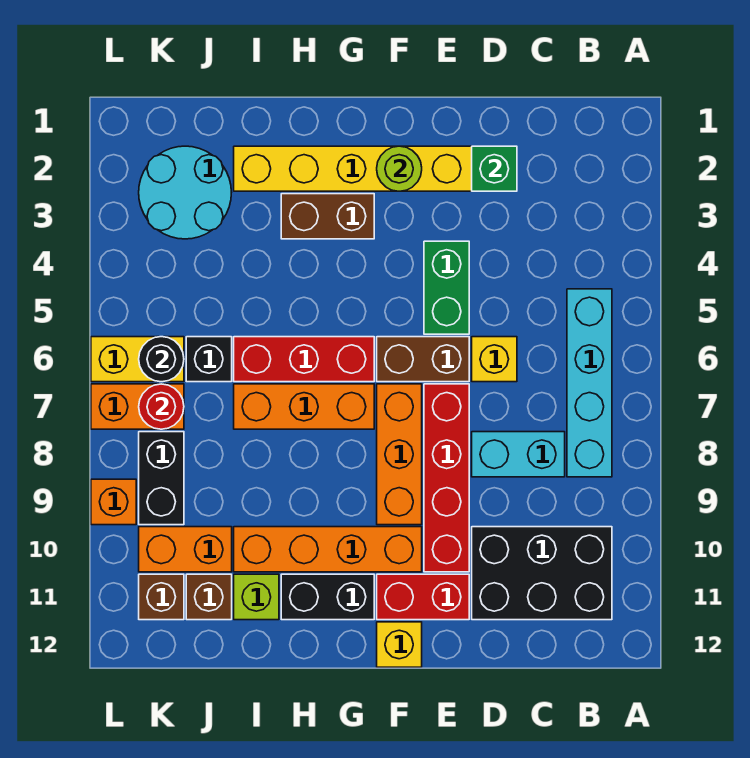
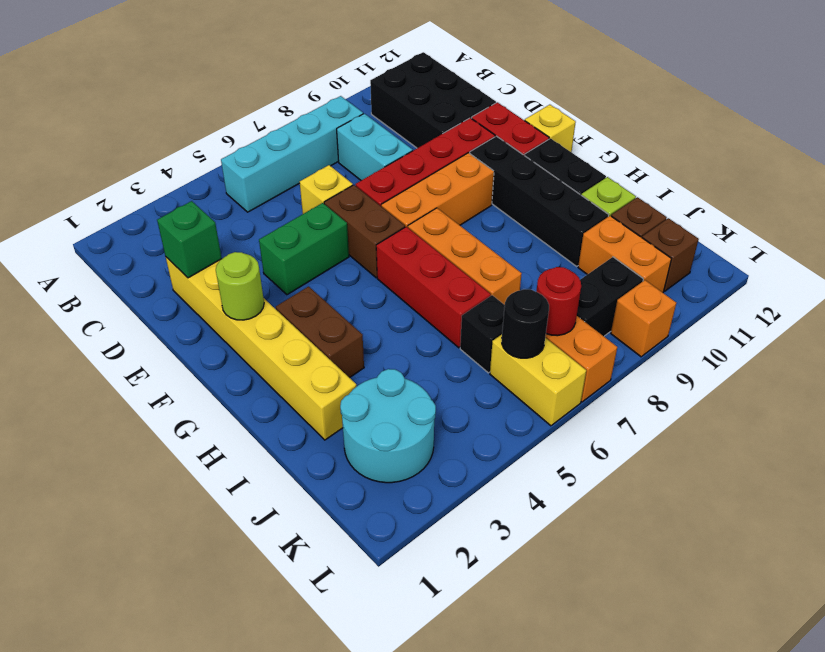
orange 1x4 brick [234,527,422,572] -> black 1x4 brick [470,136,608,266]

